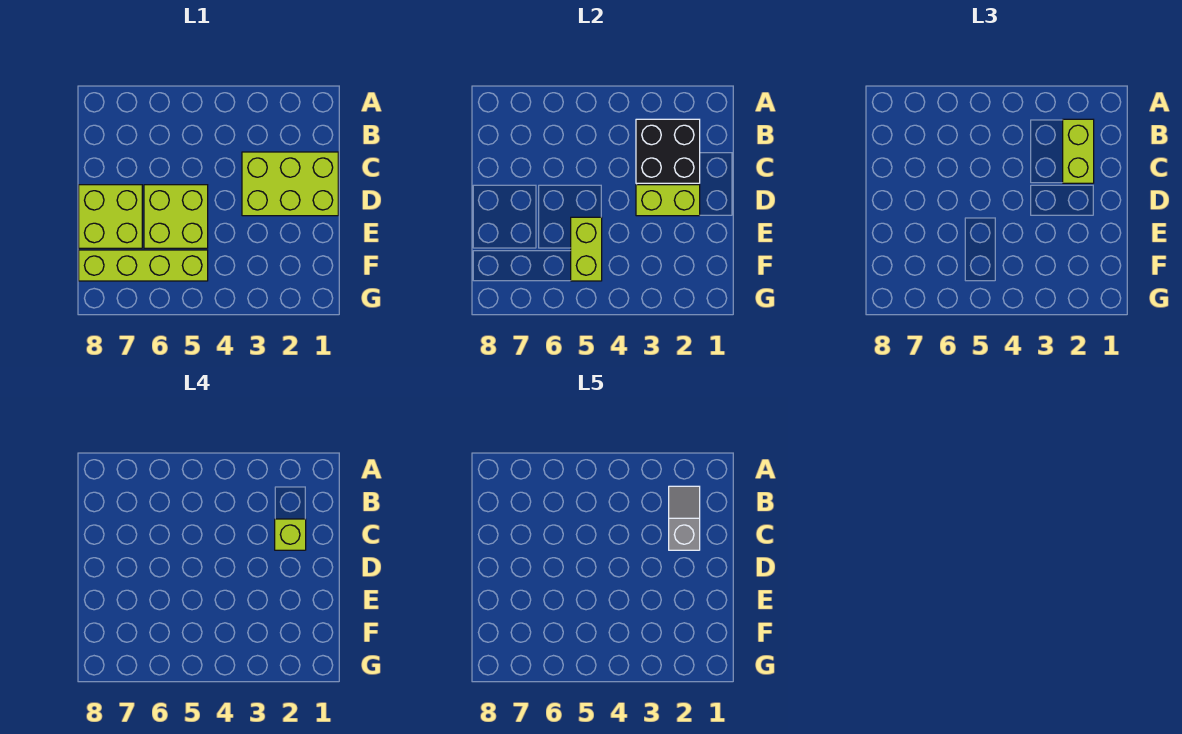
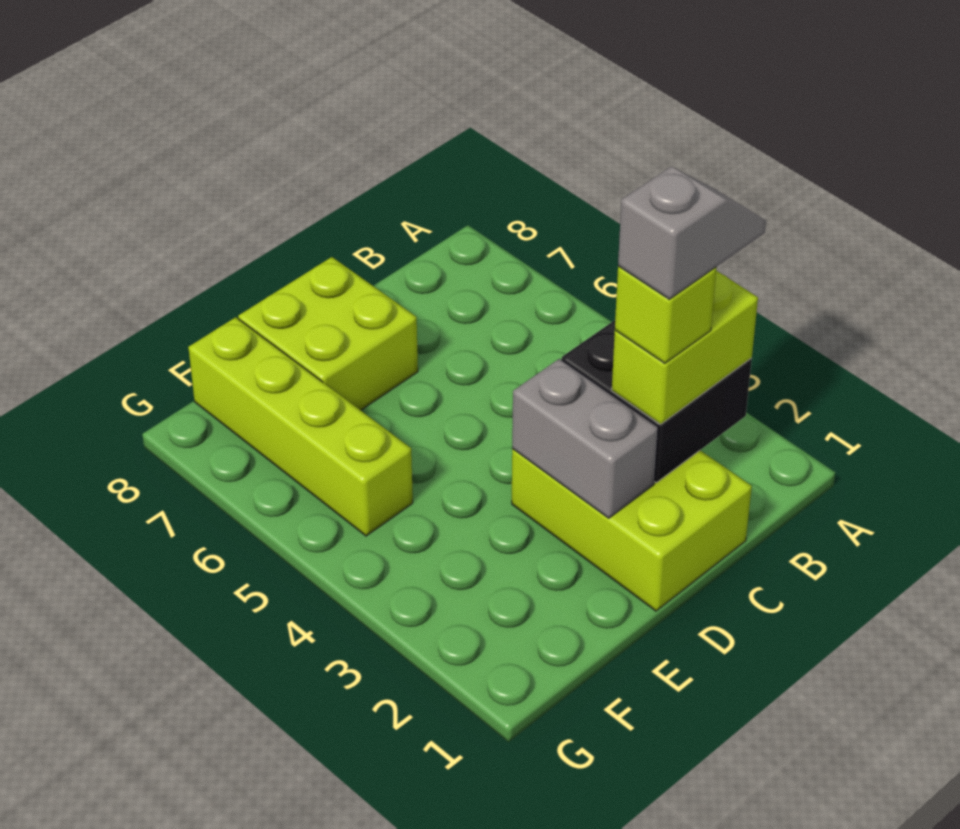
lime 1x2 brick [636,185,700,216] -> grey 1x2 brick [512,359,658,518]
lime 2x2 brick [144,185,208,248] -> none
lime 1x2 brick [571,217,602,281] -> none

